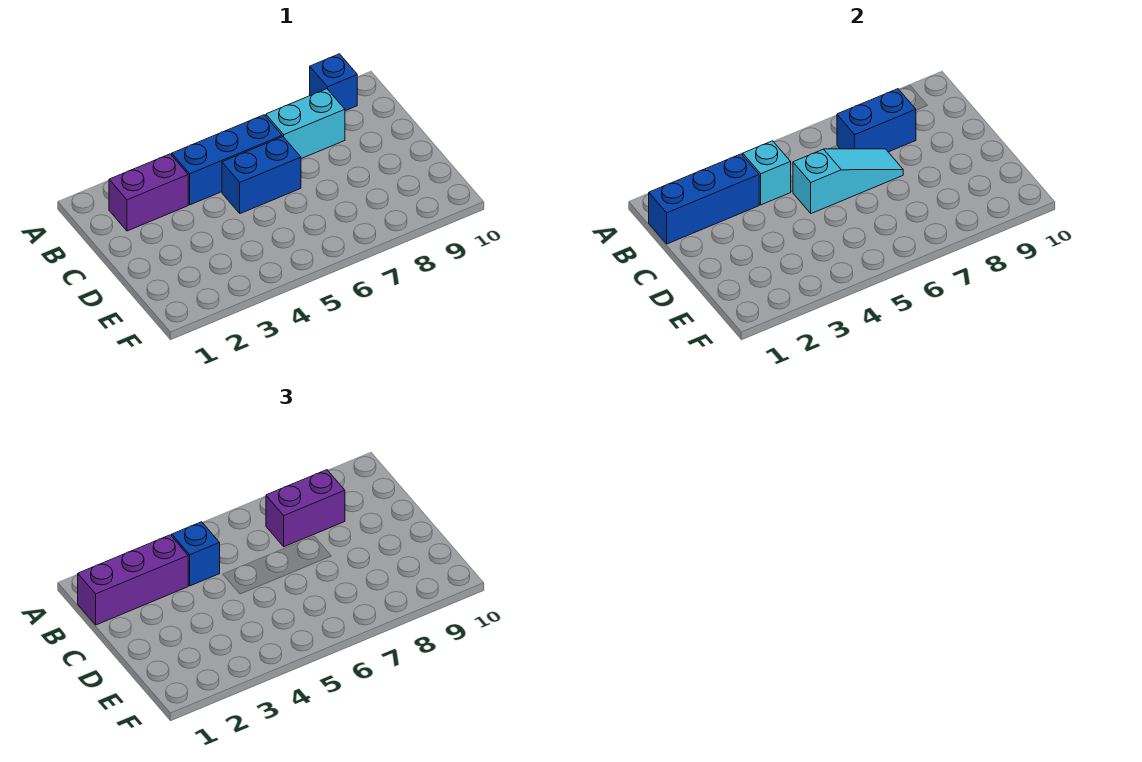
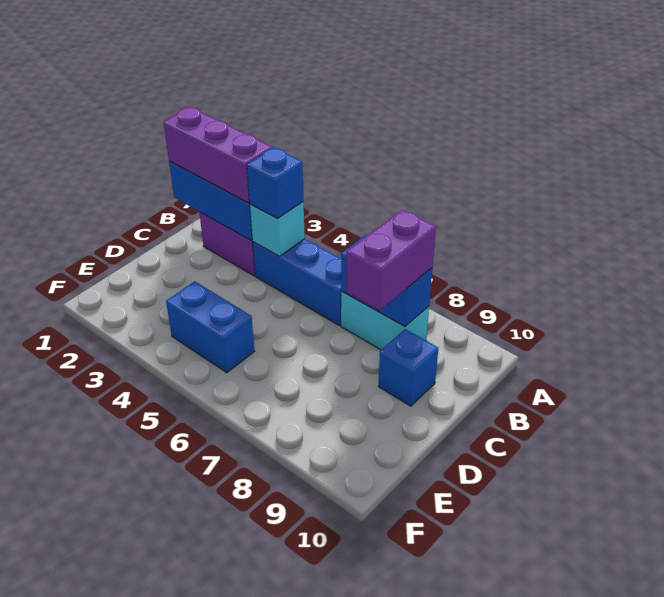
blue 1x1 brick [310,54,357,111] -> blue 1x1 brick moved to [379,329,438,406]
purple 1x2 brick [266,470,345,547] -> purple 1x2 brick turned to [347,210,436,310]
blue 1x2 brick [222,137,301,214] -> blue 1x2 brick moved to [166,281,254,373]
cyan 1x3 slope [793,149,903,214] -> none

